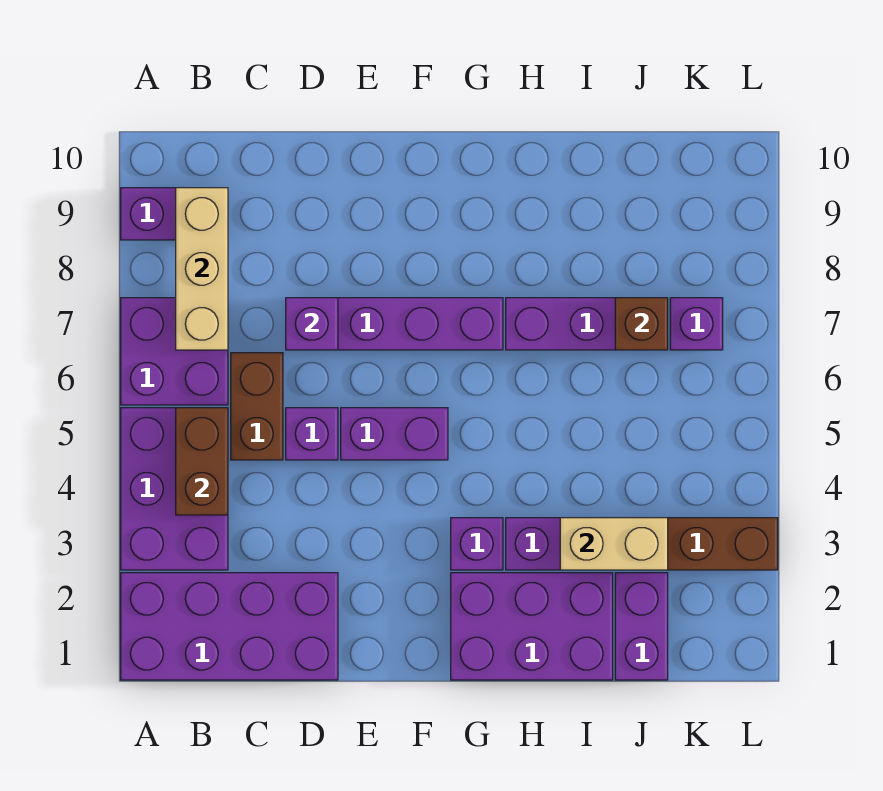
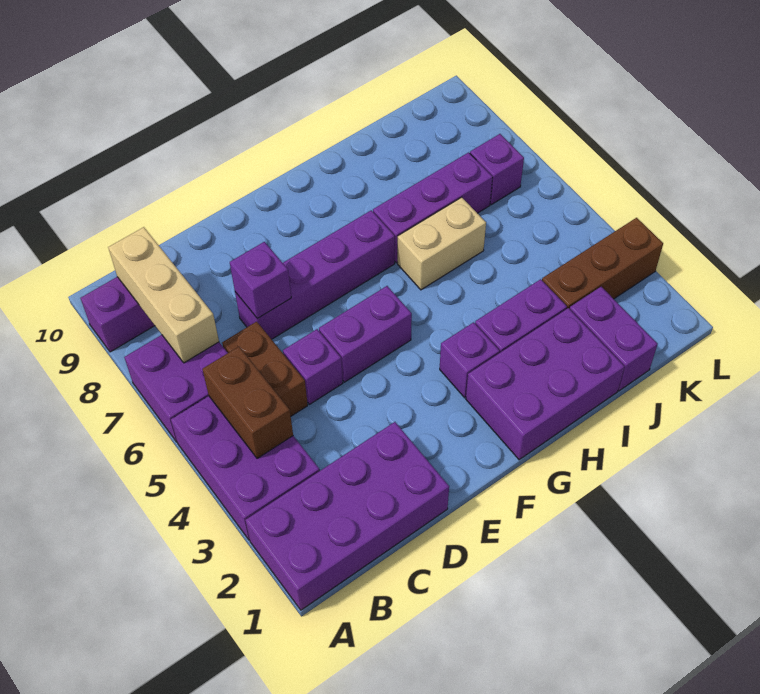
tan 1x2 brick [560,518,668,570] -> tan 1x2 brick moved to [398,197,486,290]
brown 1x1 brick [615,298,668,350] -> none

